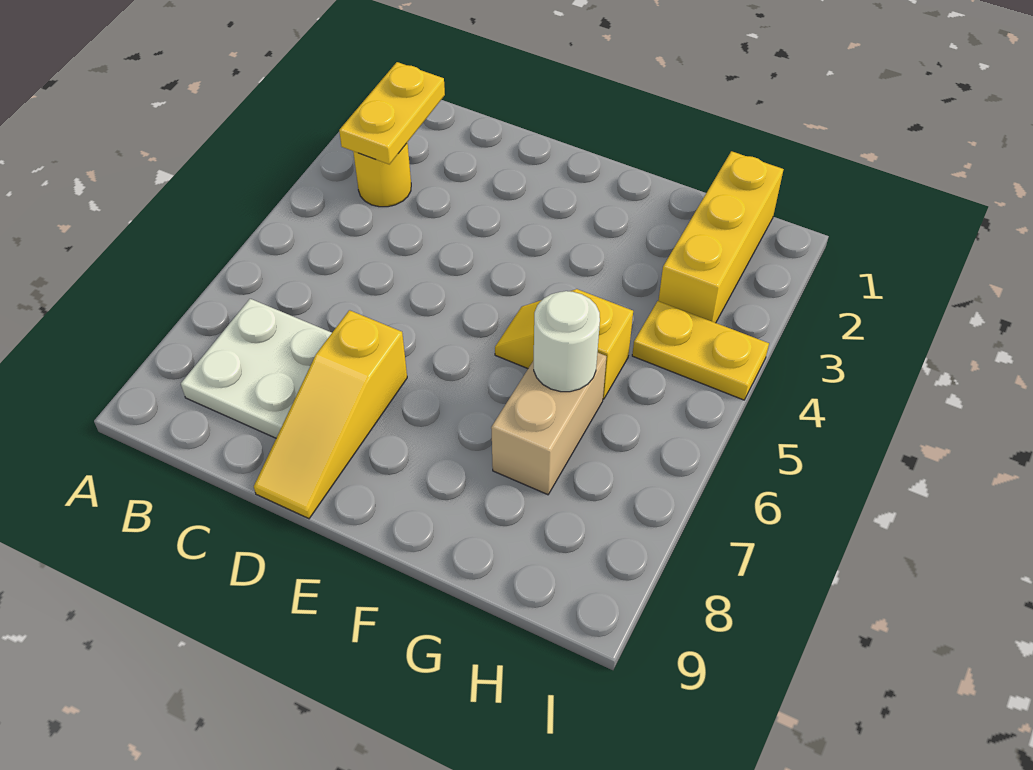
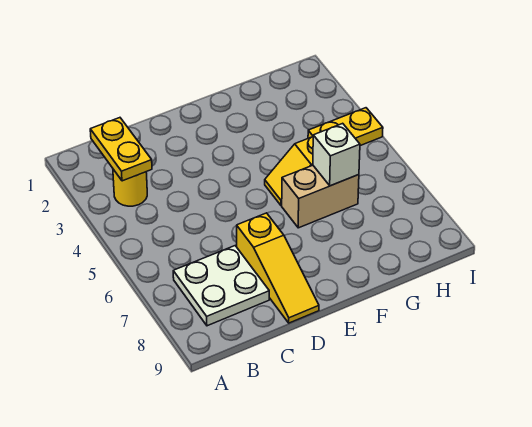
tan 1x2 brick [491,352,606,495] -> tan 1x2 brick turned to [282,165,359,228]
white 1x1 round brick [534,291,600,392] -> white 1x1 brick [313,123,360,186]
yellow 1x3 brick [658,151,784,323] -> none

